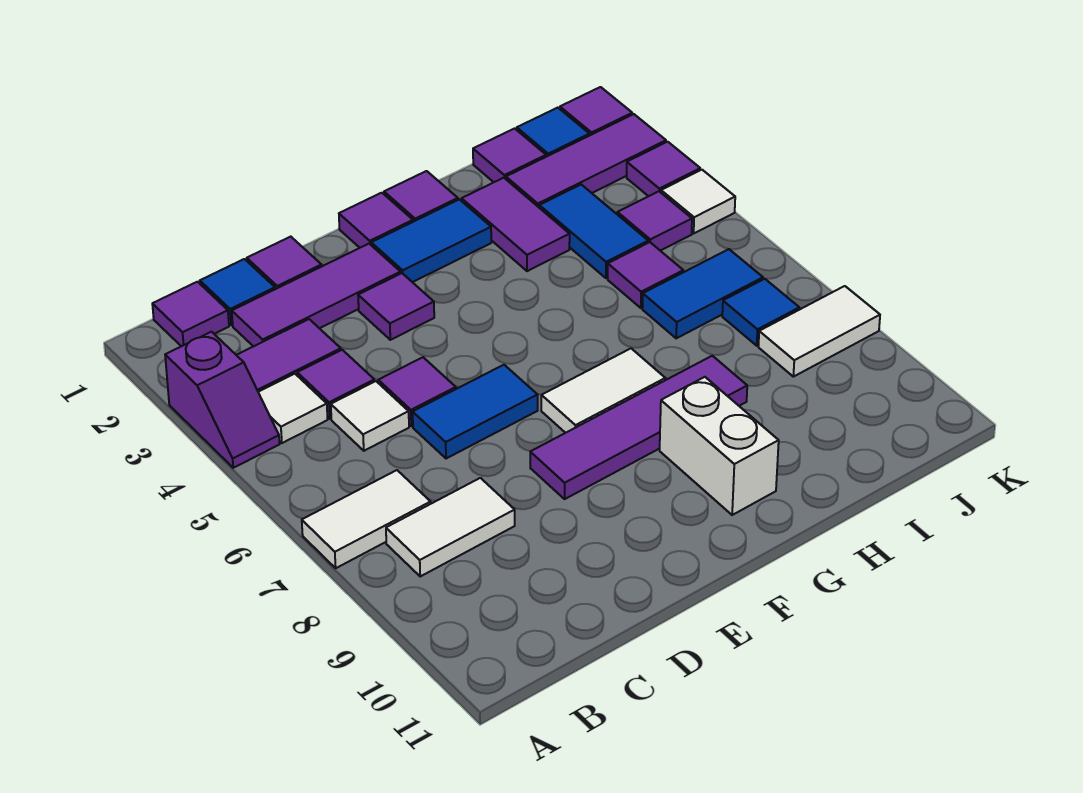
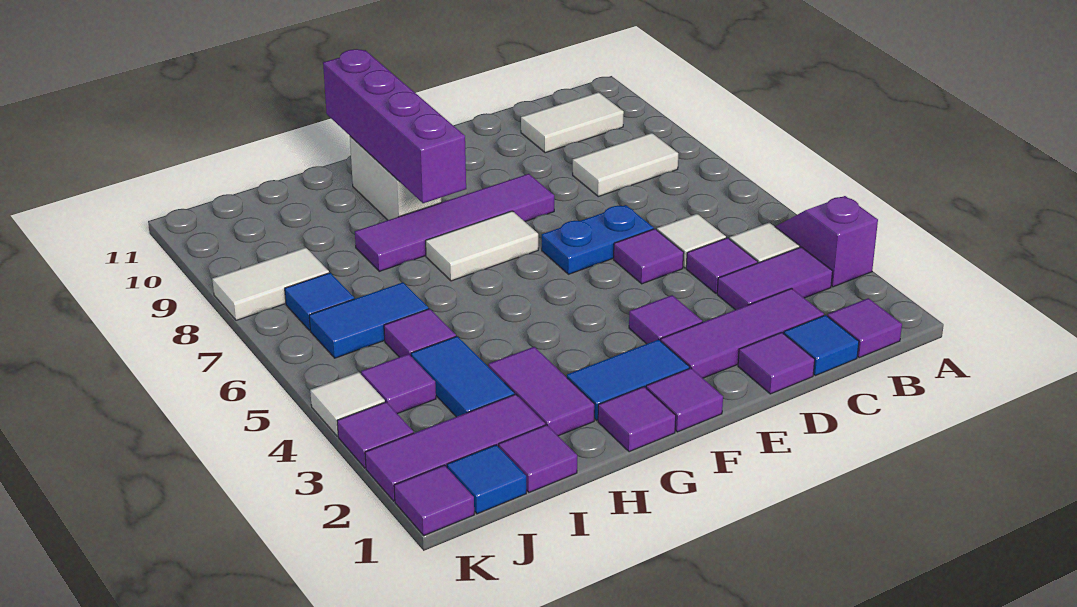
white 1x2 tile [302,470,431,568] -> white 1x2 tile moved to [521,92,624,153]
blue 1x2 tile [413,365,538,459] -> blue 1x2 plate [542,205,654,274]
none -> purple 1x4 brick [323,49,466,203]

